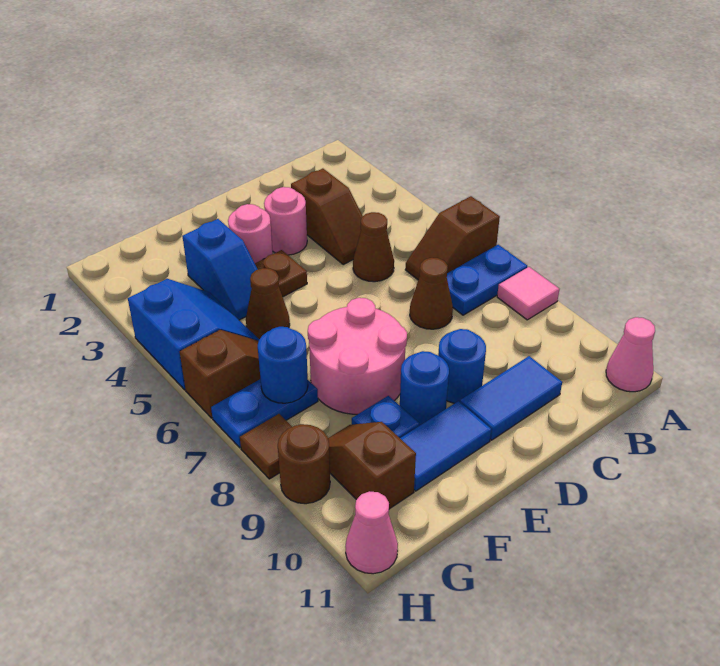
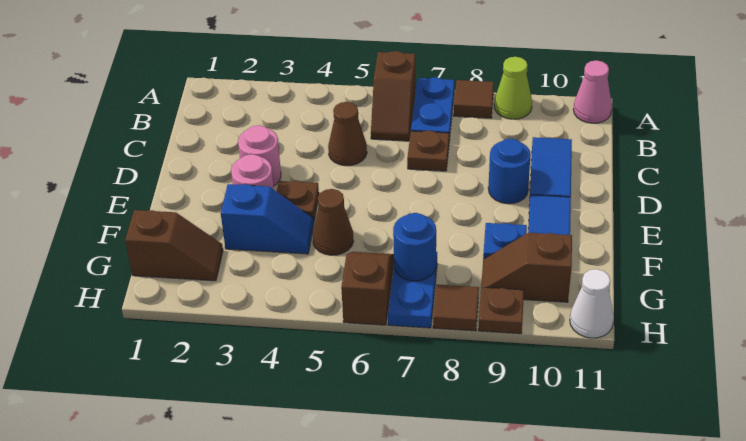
pink 1x1 tile [497,267,559,320] -> brown 1x1 tile [454,80,494,118]
none -> lime 1x1 cone [494,57,532,119]
brown 1x2 slope [291,169,363,264] -> brown 1x2 slope moved to [125,210,223,281]
brown 1x1 cone [410,258,453,329] -> brown 1x1 plate [407,131,449,171]
pink 2x2 round brick [308,298,407,414] -> none
blue 1x1 round brick [400,351,449,426] -> none
blue 2x2 slope [128,279,259,390] -> none
brown 1x1 round brick [278,424,330,504] -> brown 1x1 plate [478,287,524,334]
pink 1x1 cone [345,491,398,574] -> white 1x1 cone [570,269,614,338]

